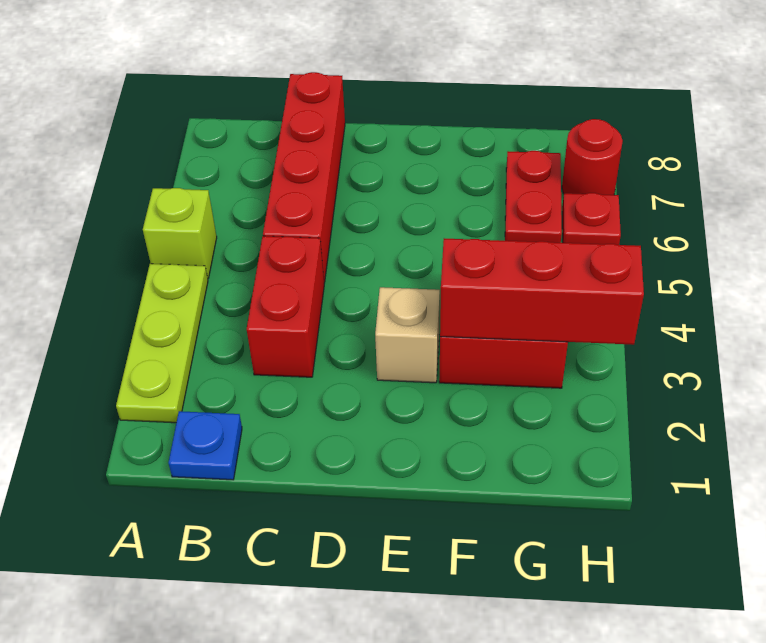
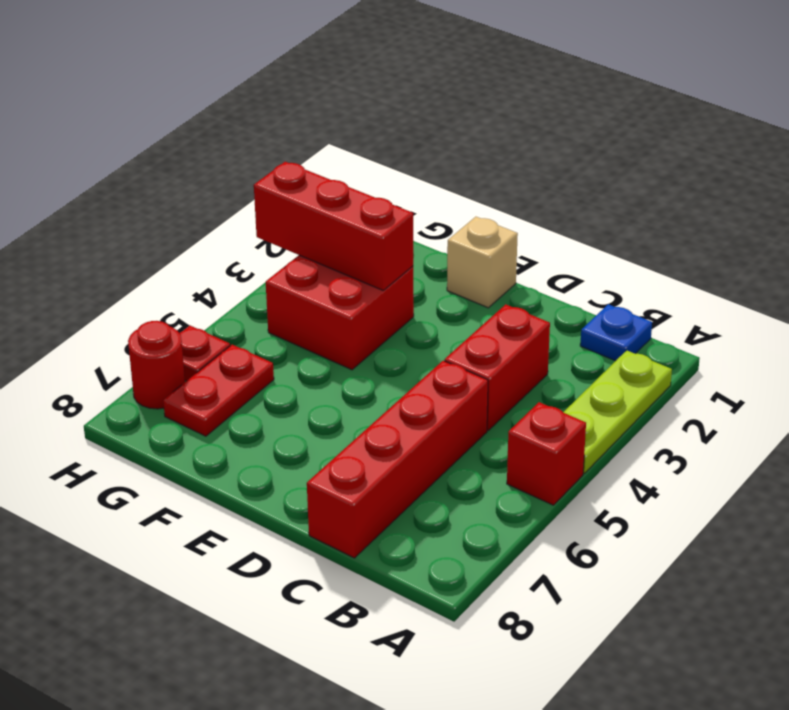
lime 1x1 brick [143,188,217,278] -> red 1x1 brick [507,402,586,505]
tan 1x1 brick [375,287,440,383] -> tan 1x1 brick moved to [447,217,518,308]

